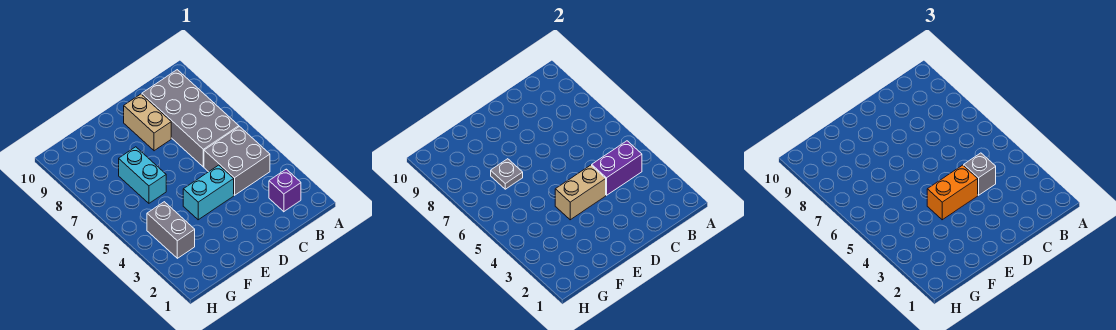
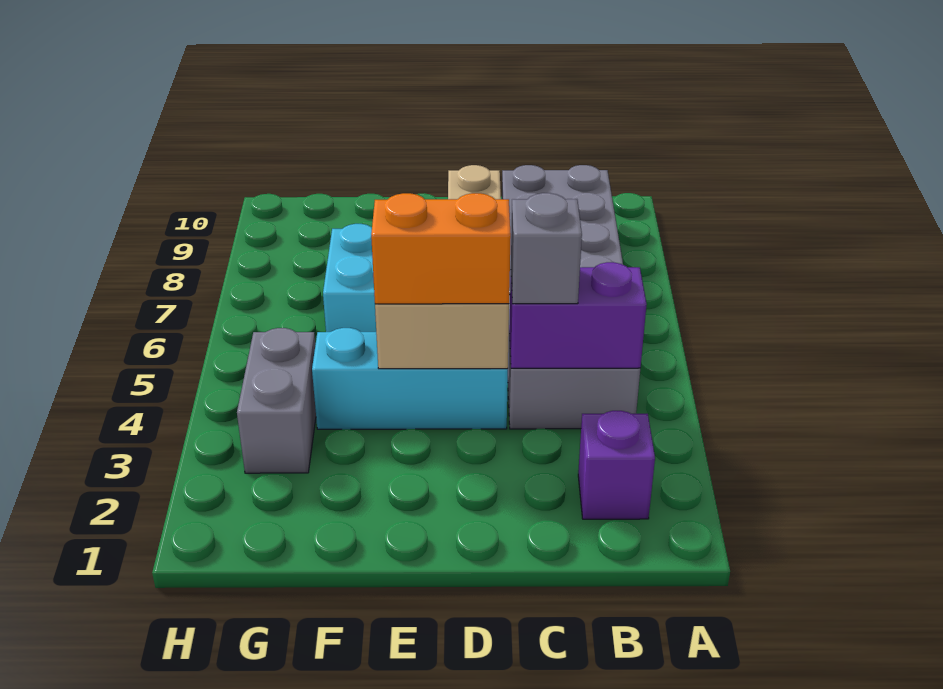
cyan 1x2 brick [183,165,234,220] -> cyan 1x3 brick [312,328,508,429]
grey 1x1 plate [491,159,523,189] -> none

